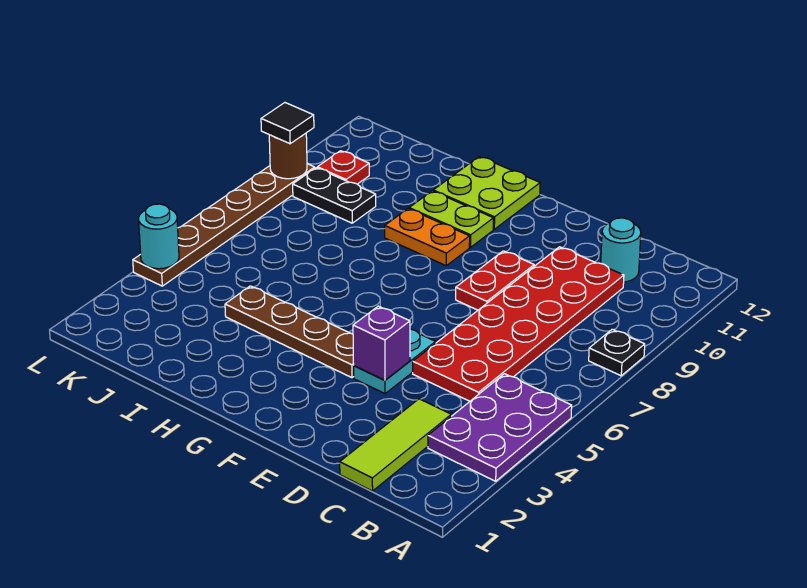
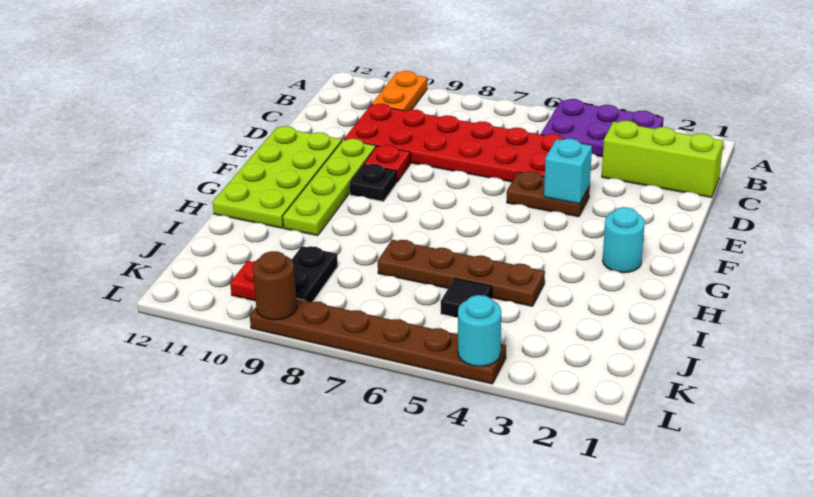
black 1x1 plate [589,329,645,376] -> black 1x1 plate moved to [350,164,397,202]
lime 1x3 tile [340,399,451,491] -> lime 1x3 brick [602,121,723,197]
cyan 1x1 round brick [601,218,641,282] -> cyan 1x1 round brick moved to [603,207,645,273]
cyan 1x2 plate [354,329,436,394] -> brown 1x2 plate [507,171,590,217]
purple 1x1 brick [353,306,410,380] -> cyan 1x1 brick [544,139,592,204]
red 1x2 plate [456,251,534,310] -> red 1x1 plate [364,145,410,182]
brown 1x4 plate [225,286,354,378] -> brown 1x4 plate turned to [378,240,545,306]
orange 1x2 plate [385,209,470,266] -> orange 1x2 plate moved to [372,71,427,111]
lime 1x2 plate [409,191,493,247] -> lime 1x4 plate [283,139,376,236]
lime 2x2 plate [433,157,540,229] -> lime 2x4 plate [212,126,342,228]
black 1x1 tile [261,103,314,144] -> black 1x1 tile moved to [441,278,492,317]

